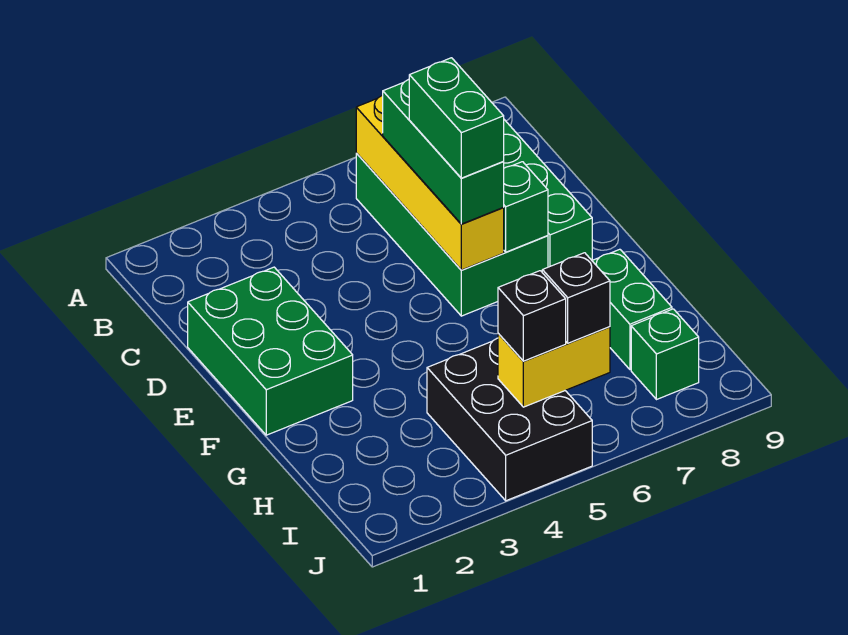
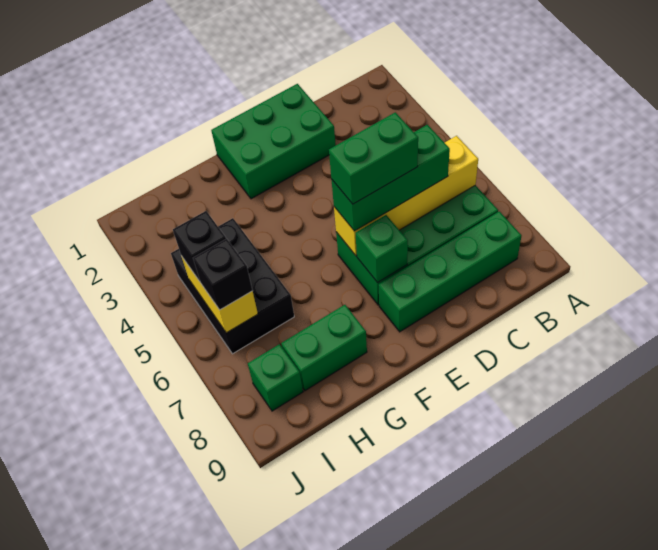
black 2x3 brick [427,338,592,501] -> black 2x3 brick turned to [171,218,294,354]

